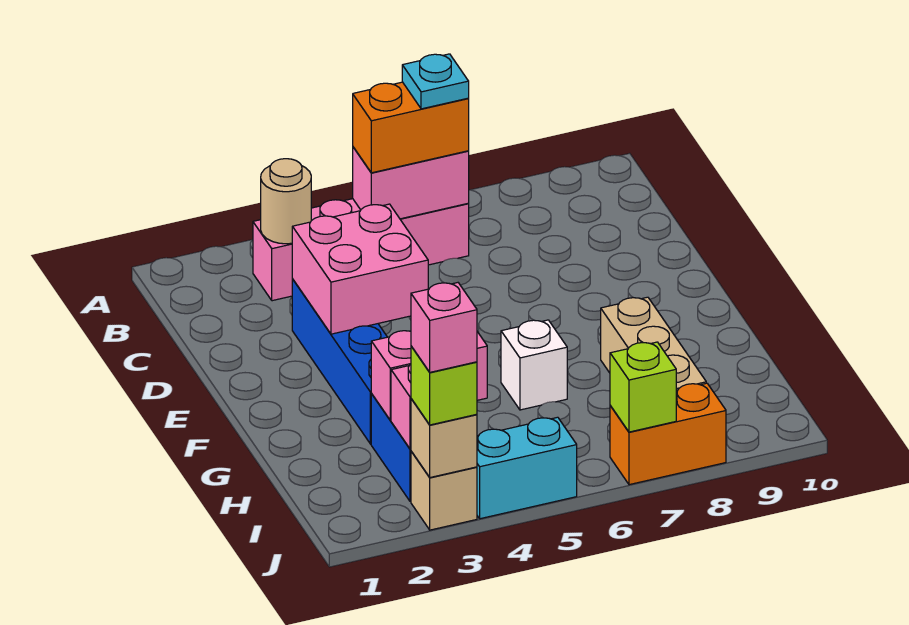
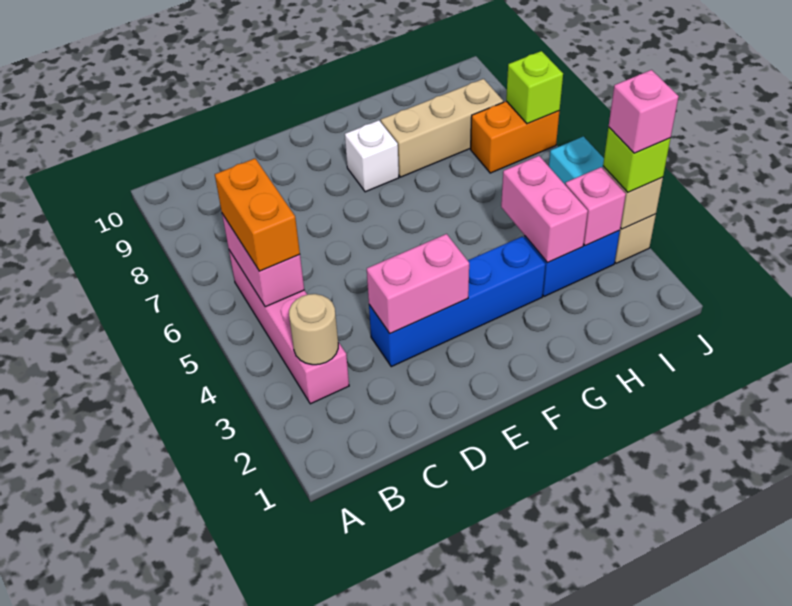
cyan 1x1 plate [402,54,469,109] -> none
pink 2x2 brick [292,204,428,334] -> pink 1x2 brick [367,234,469,334]
white 1x1 brick [501,320,567,410] -> white 1x1 brick moved to [345,120,399,192]
orange 1x2 brick [610,383,726,485] -> orange 1x2 brick turned to [471,101,559,173]

